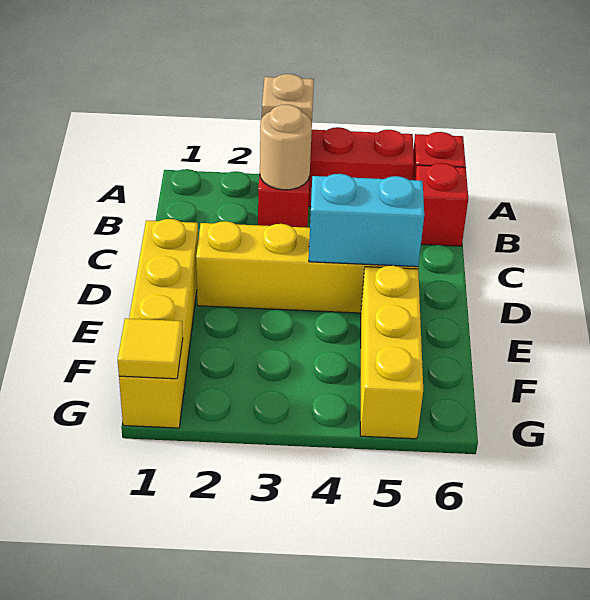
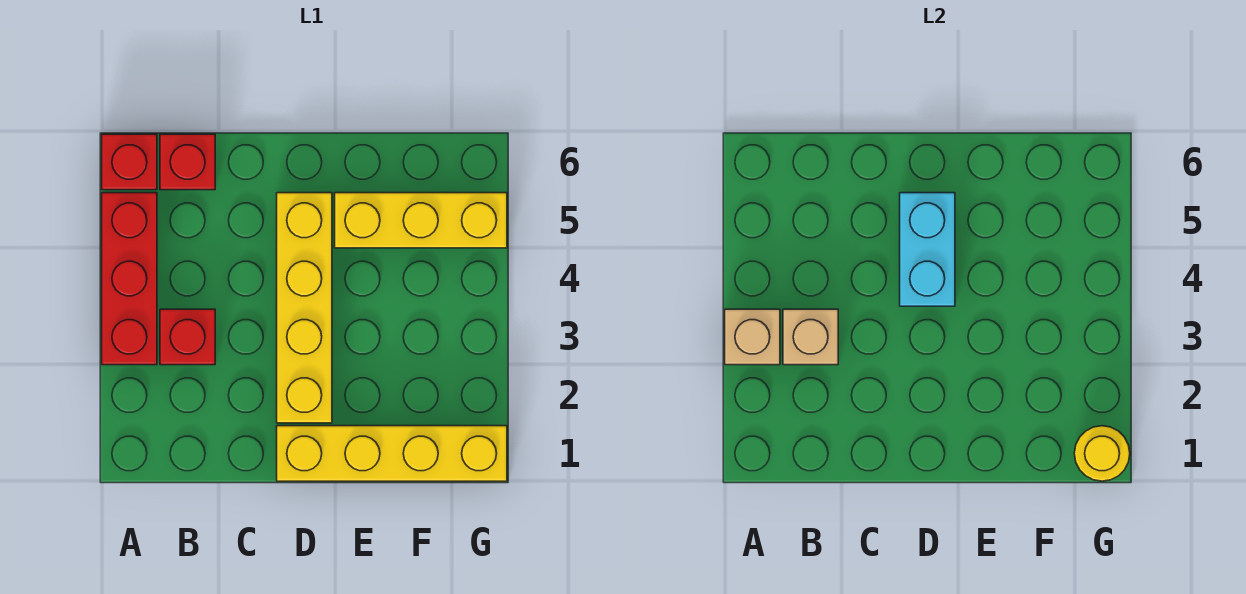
tan 1x1 round brick [260,105,312,190] -> tan 1x1 brick [783,309,838,365]
yellow 1x1 tile [118,318,183,379] -> yellow 1x1 round brick [1074,426,1130,481]

